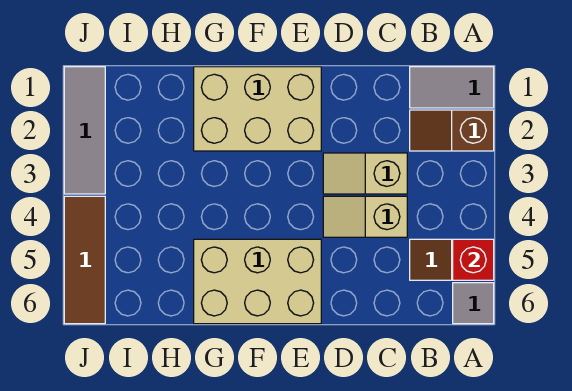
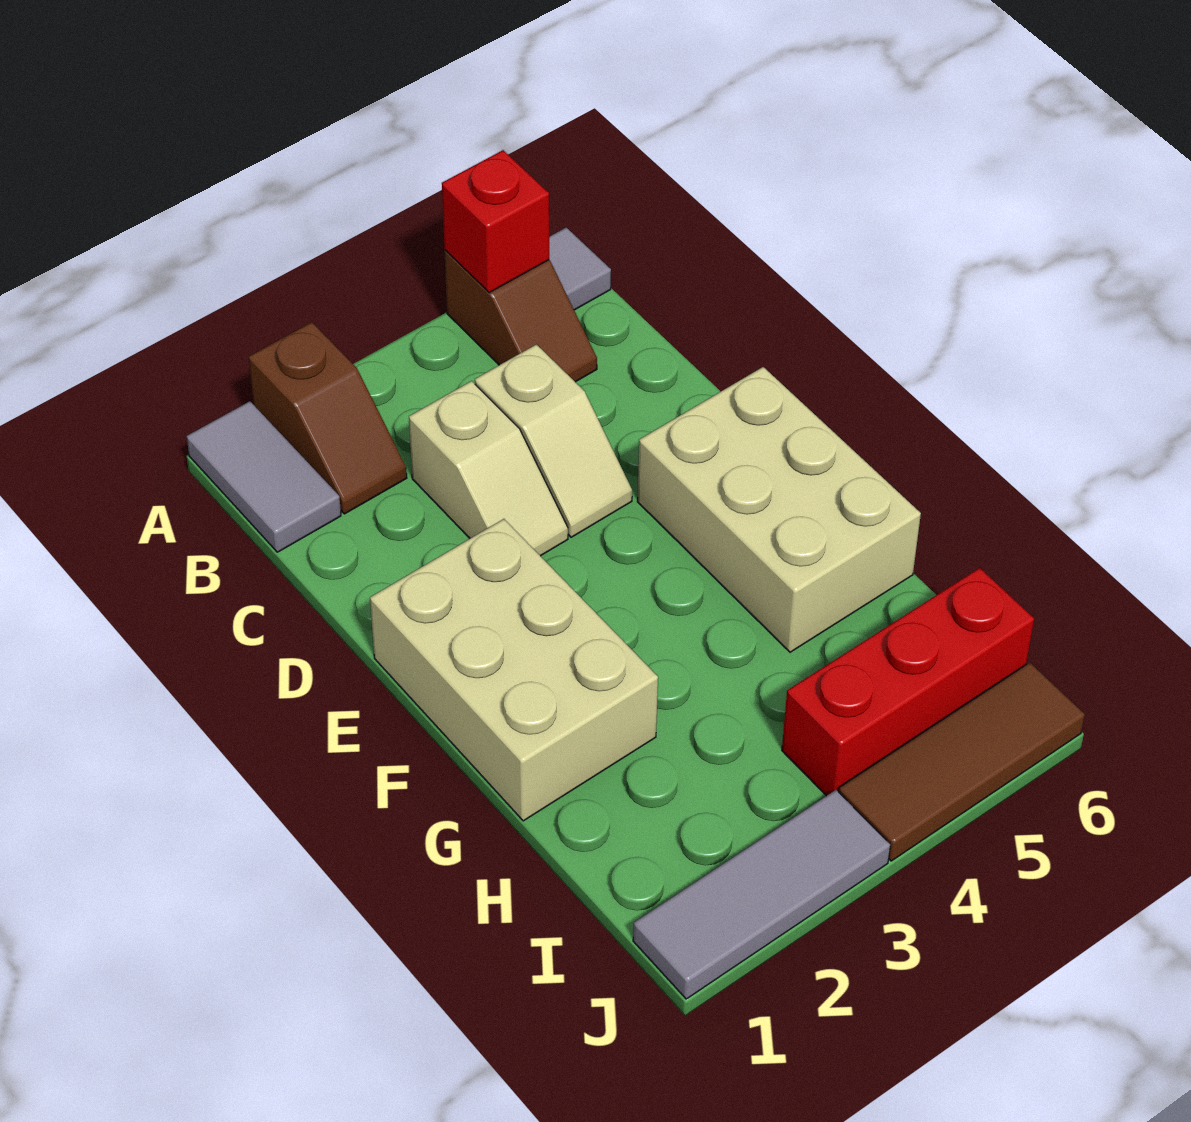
none -> red 1x3 brick [782,568,1034,796]

